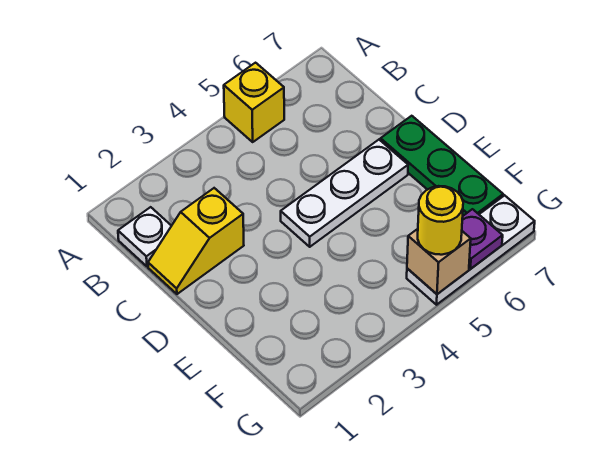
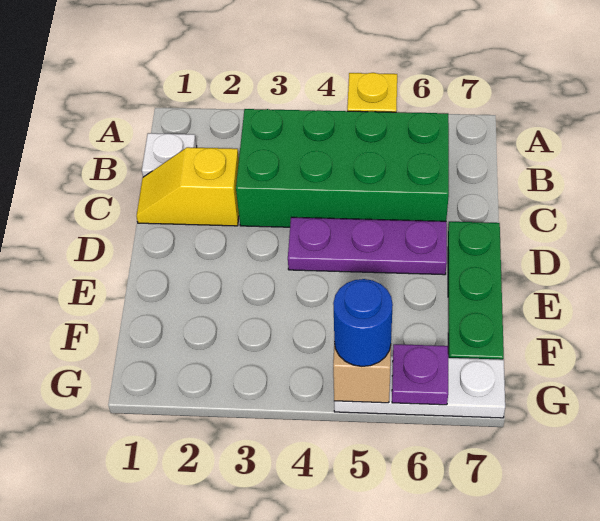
none -> green 2x4 brick [236,109,449,227]
white 1x3 plate [281,140,408,247] -> purple 1x3 plate [288,217,447,275]
yellow 1x1 round brick [418,186,463,255] -> blue 1x1 round brick [333,279,393,366]

